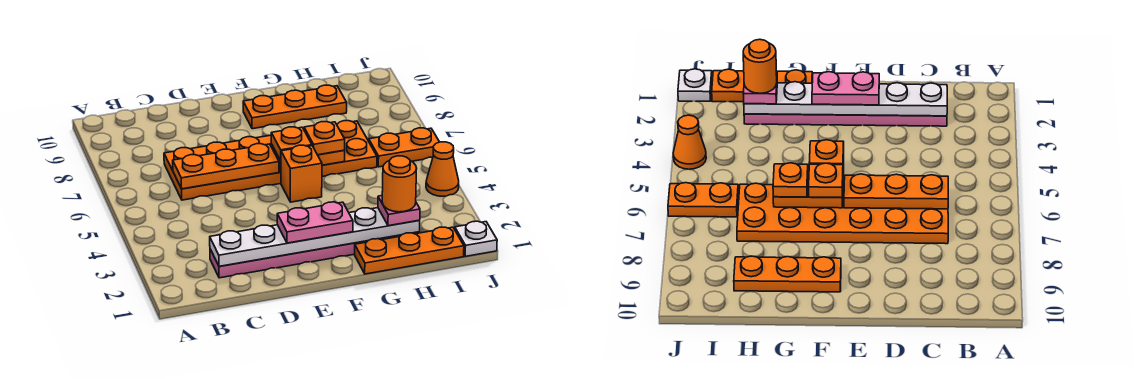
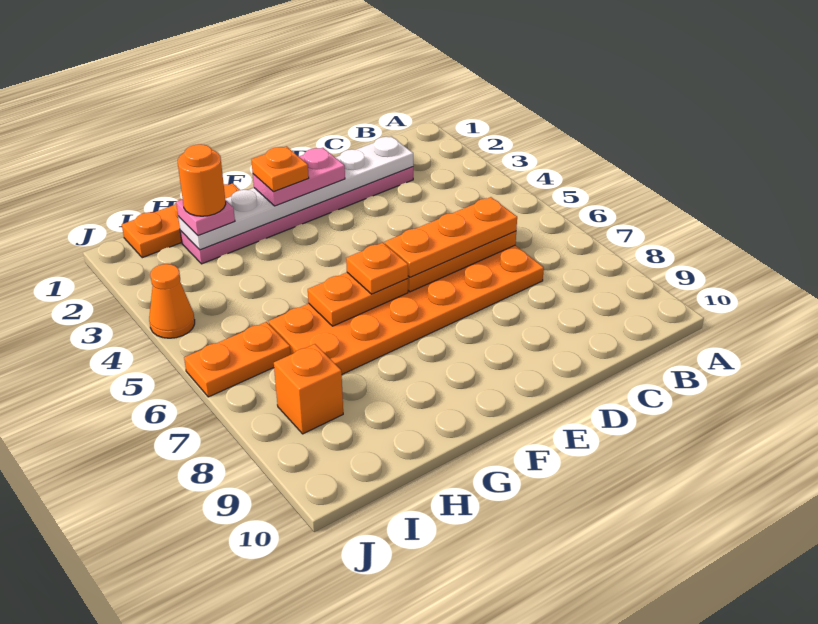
orange 1x1 brick [281,145,322,202] -> orange 1x1 brick moved to [274,344,343,434]
orange 1x3 plate [243,85,347,129] -> orange 1x3 plate moved to [385,197,517,277]
orange 1x1 plate [304,122,345,155] -> orange 1x1 plate moved to [251,146,309,192]
white 1x1 plate [455,221,497,256] -> none

